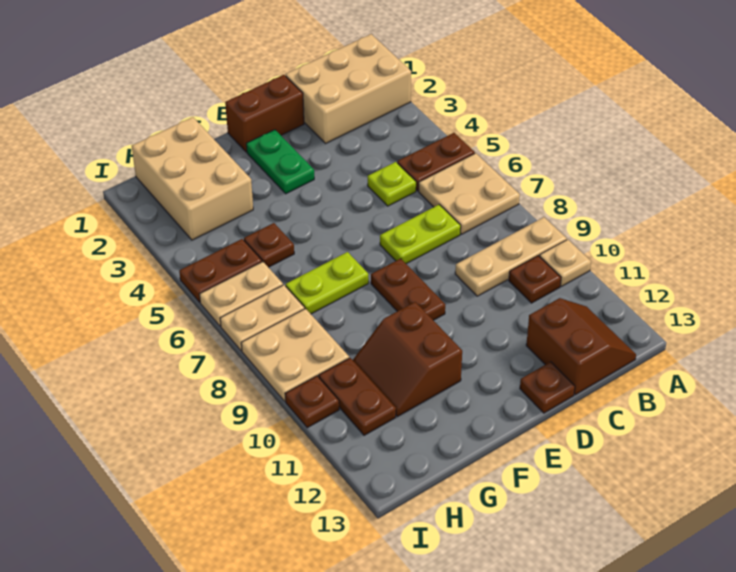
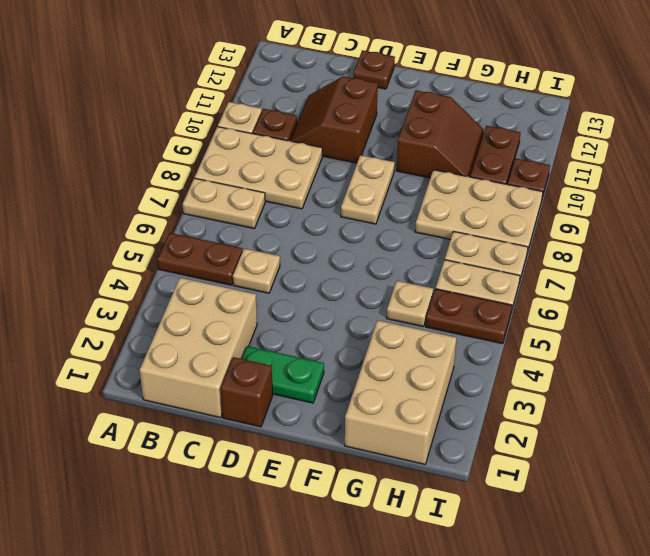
tan 2x3 brick [285,34,411,144] -> tan 2x3 brick turned to [140,278,257,418]
tan 2x2 plate [419,153,520,234] -> tan 1x2 plate [183,178,265,229]
tan 1x3 plate [455,217,567,296] -> tan 2x3 plate [195,127,322,209]
brown 2x2 slope [526,298,636,395] -> brown 2x2 slope moved to [290,76,378,163]
lime 1x1 plate [367,162,416,206] -> tan 1x1 plate [233,248,280,293]
lime 1x2 plate [380,205,461,264] -> none
brown 1x2 brick [225,75,304,152] -> brown 1x1 brick [221,357,273,427]
green 1x2 plate [246,130,314,194] -> green 1x2 plate turned to [242,346,324,403]
brown 1x2 plate [371,259,445,320] -> tan 1x2 plate [341,155,395,224]
lime 1x2 plate [286,252,369,314] -> none
brown 1x1 plate [244,223,294,267] -> tan 1x1 plate [387,281,433,327]
tan 2x2 plate [241,309,349,401] -> tan 2x3 plate [415,170,543,253]

